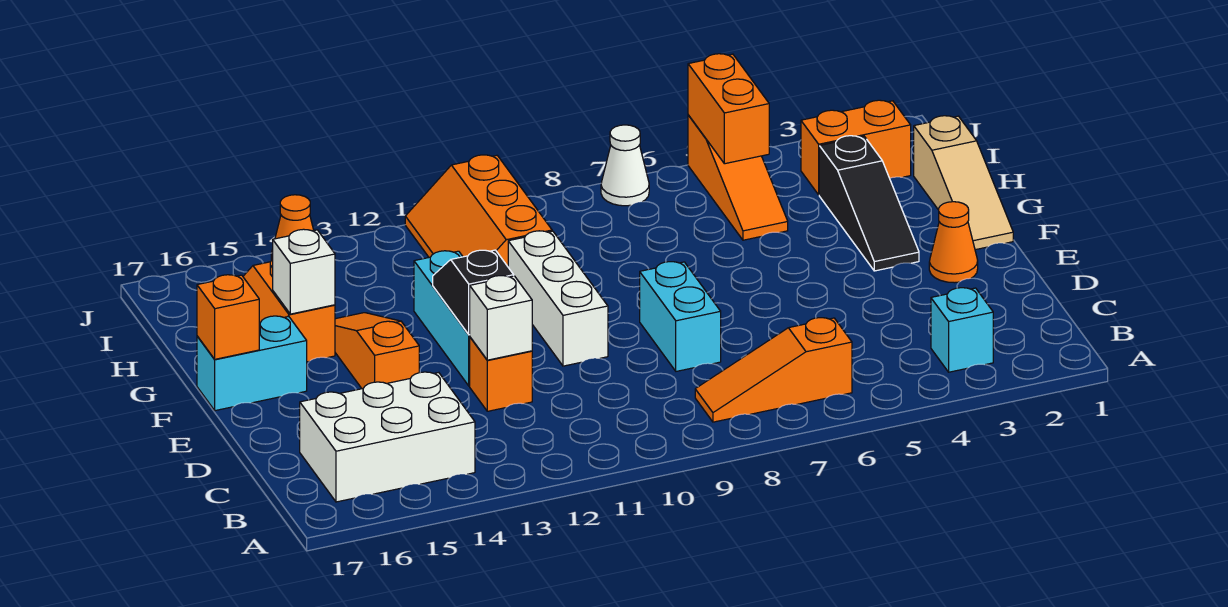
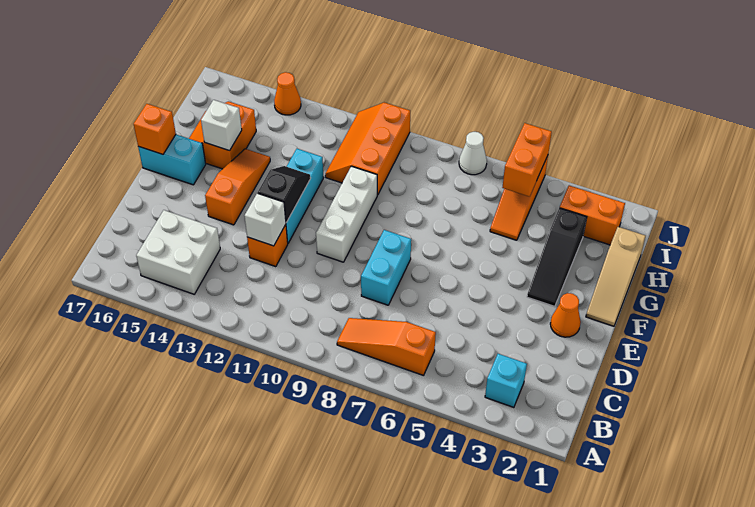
white 2x3 brick [300,372,475,502] -> white 2x2 brick [136,210,220,294]

